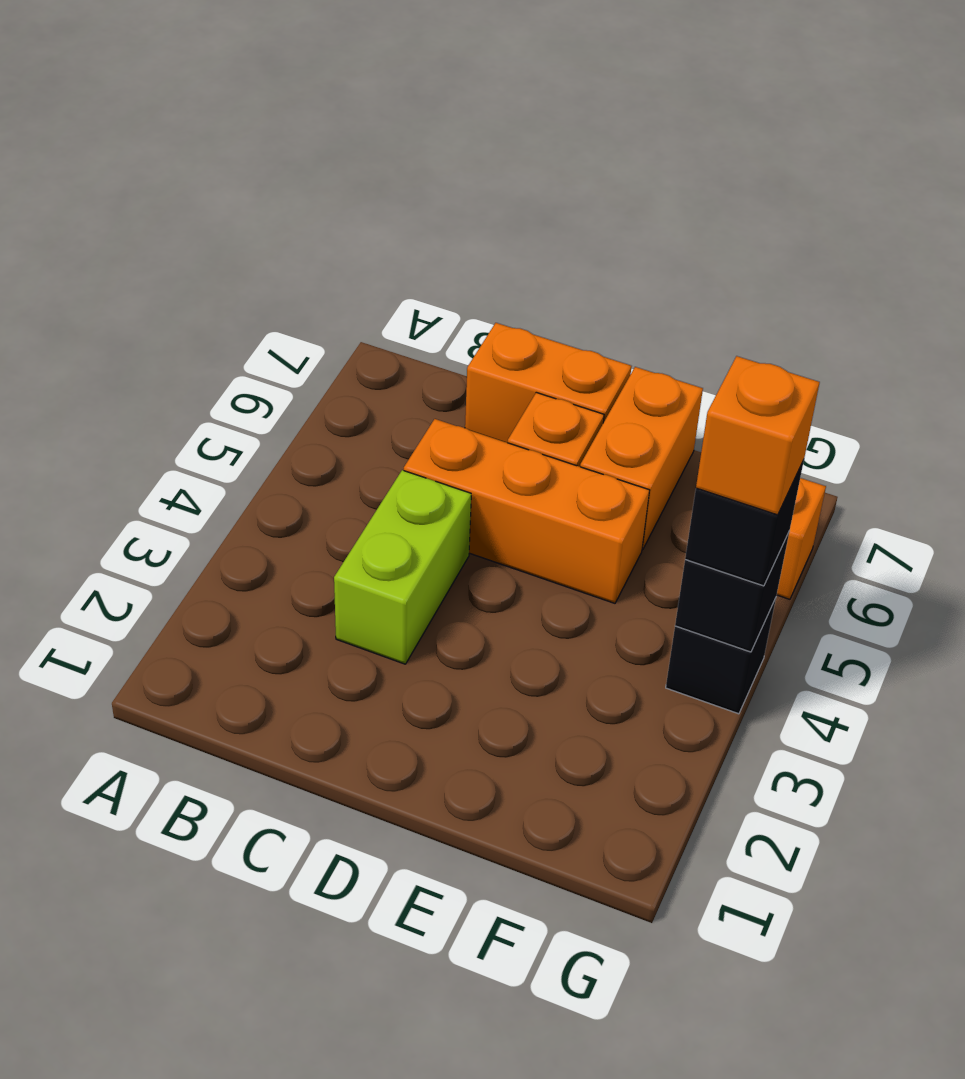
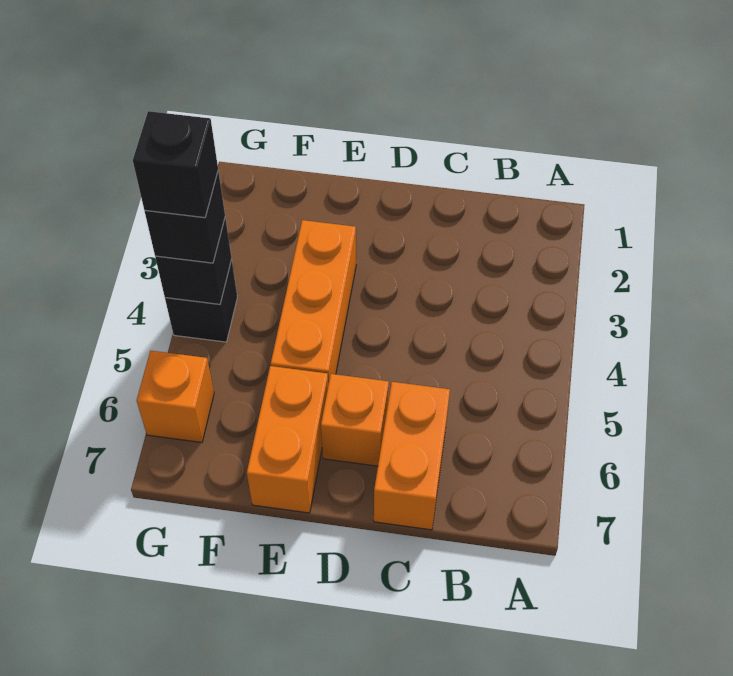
lime 1x2 brick [334,470,471,664] -> none
orange 1x3 brick [404,419,650,603] -> orange 1x3 brick turned to [271,220,356,385]
orange 1x2 brick [465,323,632,443] -> orange 1x2 brick turned to [374,382,450,530]
orange 1x1 brick [696,356,820,515] -> black 1x1 brick [133,111,218,218]

